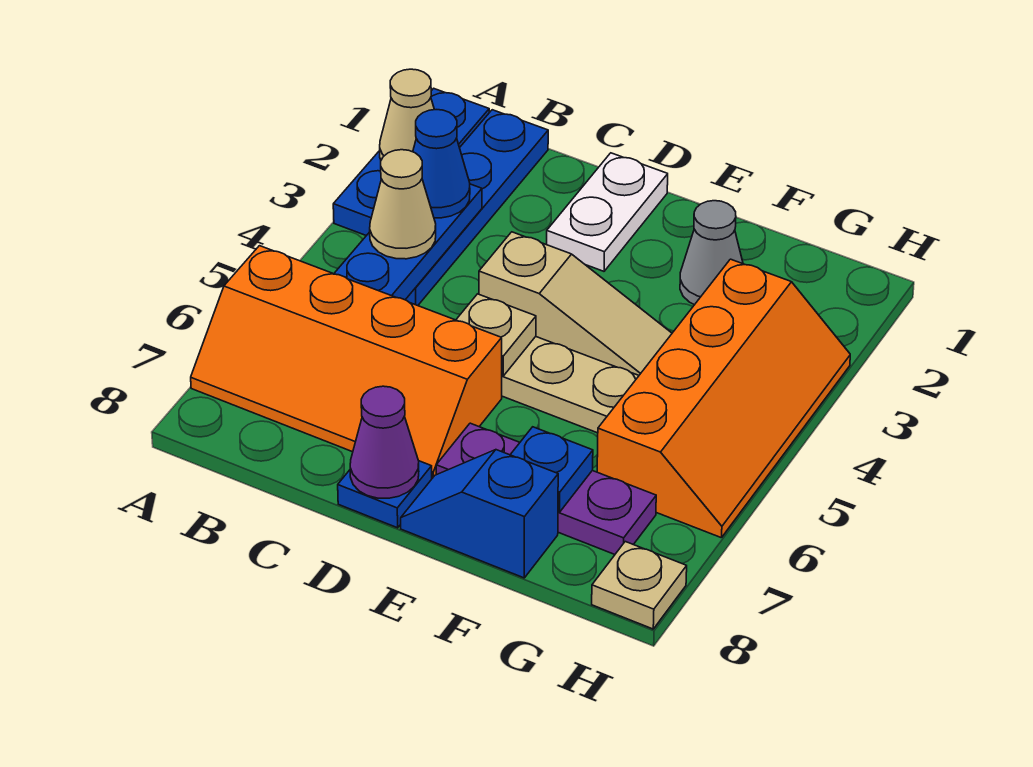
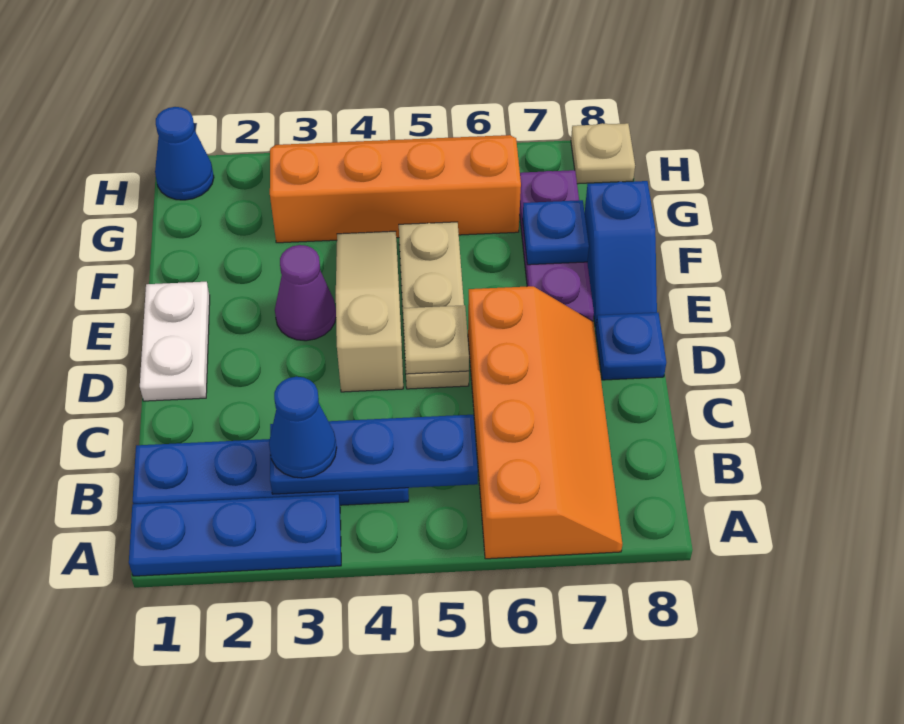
tan 1x1 cone [380,69,434,160] -> none
tan 1x1 cone [370,150,436,259] -> none
white 1x2 plate [547,153,668,271] -> white 1x2 plate turned to [140,282,210,401]
purple 1x1 cone [350,386,419,498] -> purple 1x1 cone moved to [275,245,336,341]
grey 1x1 cone [680,201,743,305] -> none
none -> blue 1x1 cone [155,107,214,200]

